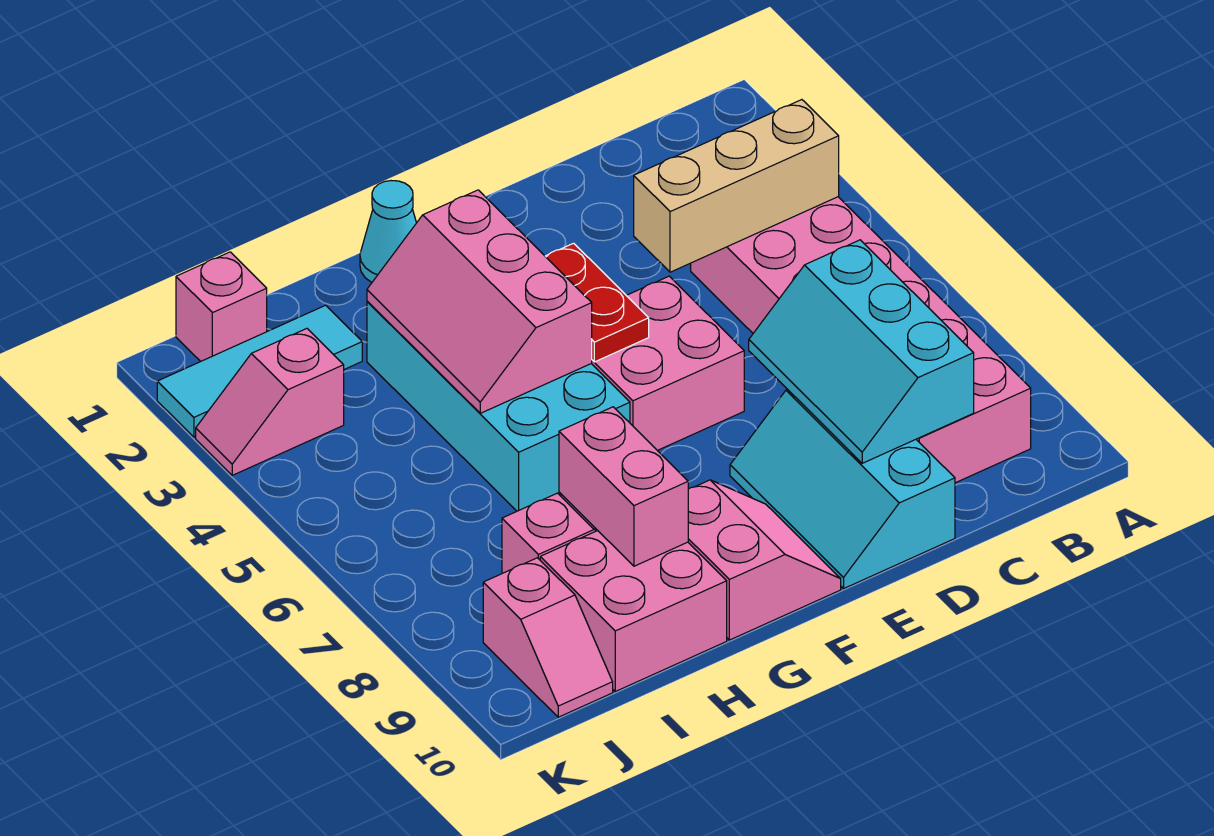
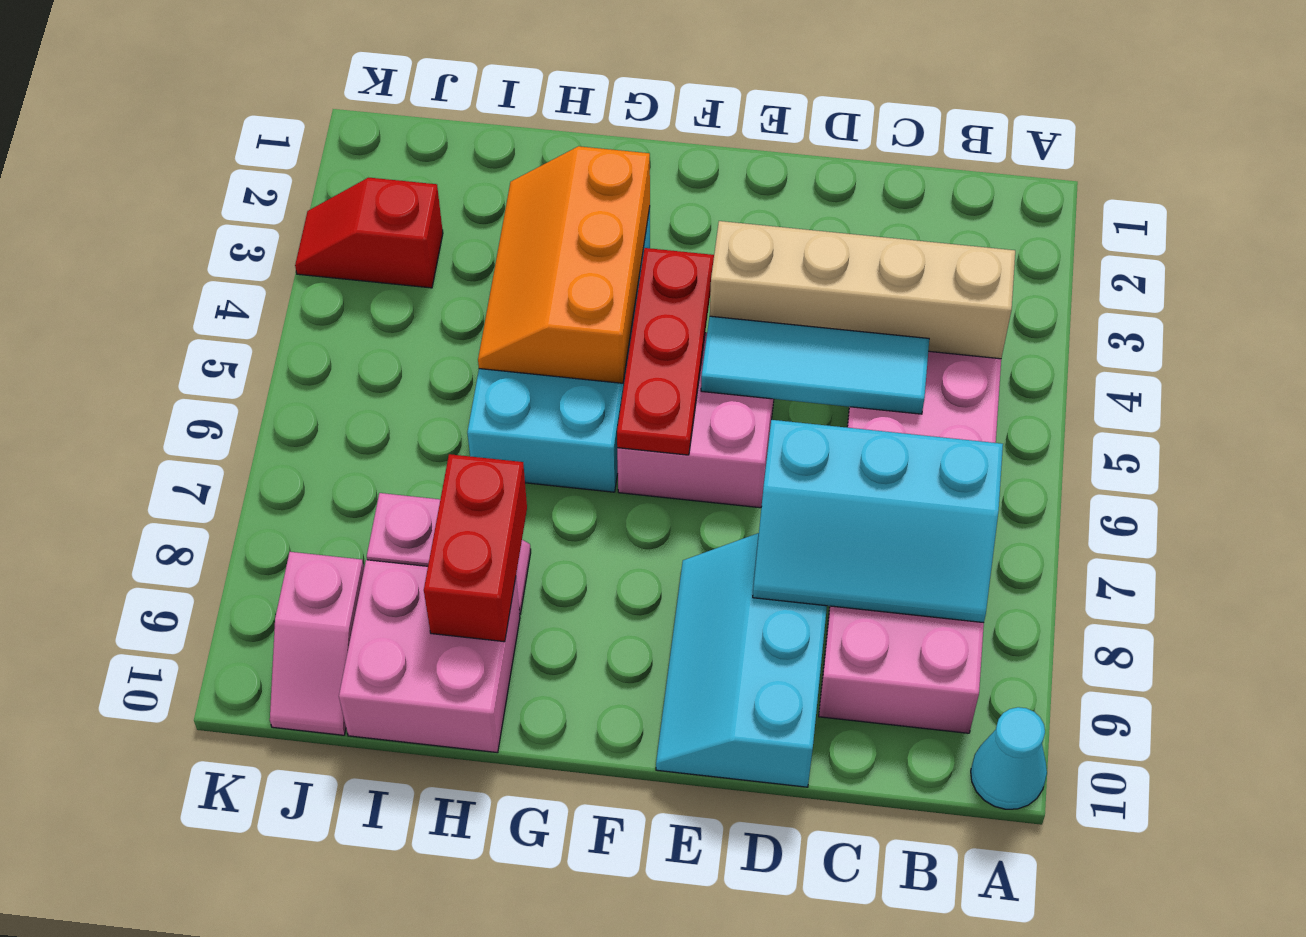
tan 1x3 brick [634,100,839,272] -> tan 1x4 brick [710,221,1015,359]
cyan 2x3 slope [749,240,974,463] -> cyan 2x3 slope turned to [753,420,1003,623]
red 1x2 plate [545,243,649,362] -> red 1x3 plate [617,248,714,455]
pink 2x2 slope [688,480,841,640] -> none
cyan 1x1 cone [360,181,416,282] -> cyan 1x1 cone moved to [971,707,1047,809]
pink 2x3 slope [367,190,592,413] -> orange 2x3 slope [478,146,650,383]
pink 1x2 brick [559,407,688,566] -> red 1x2 brick [424,454,527,642]
cyan 1x3 tile [157,305,362,437] -> cyan 1x3 tile moved to [701,316,929,414]
pink 1x1 brick [176,252,267,361] -> none
pink 1x2 slope [196,329,344,475] -> red 1x2 slope [295,178,443,288]

